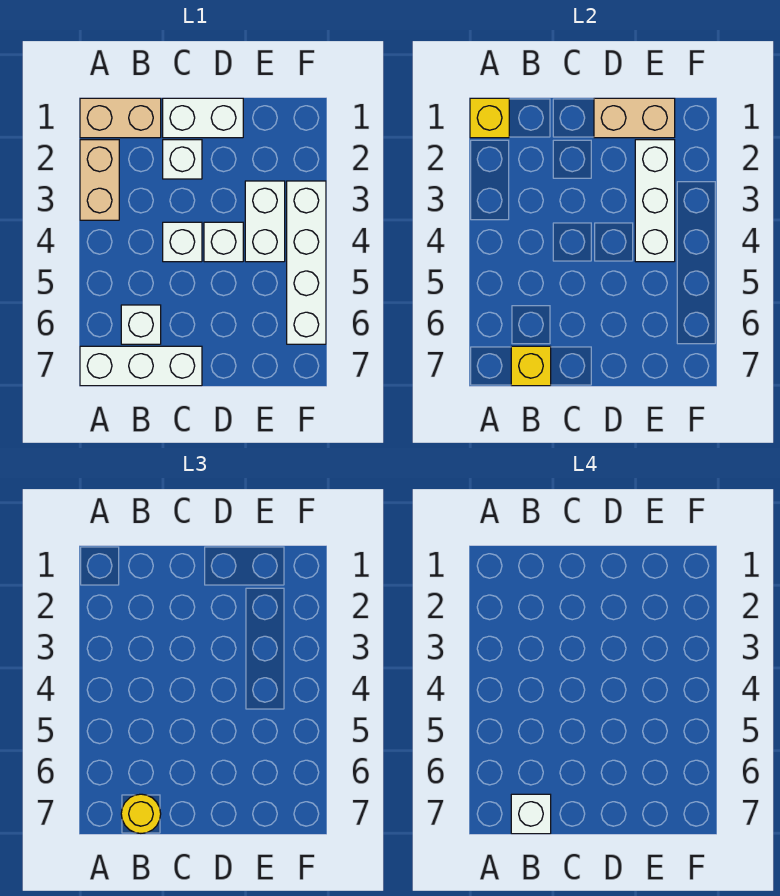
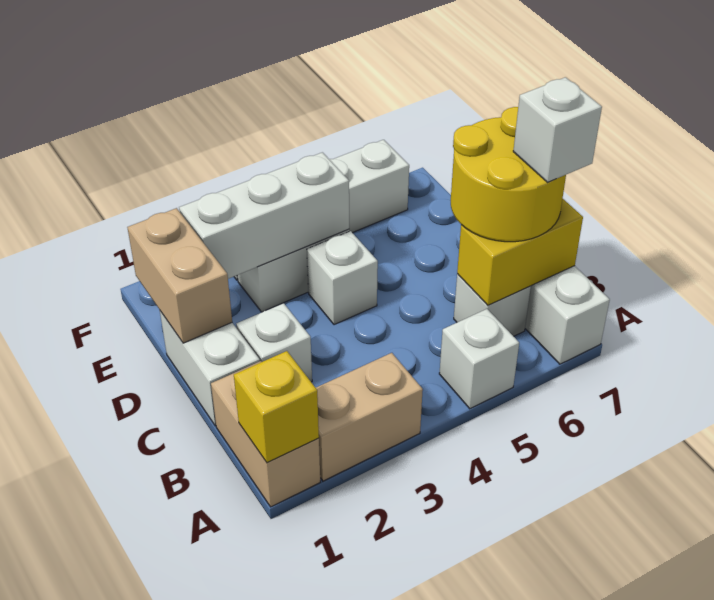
yellow 1x1 brick [511,346,551,386] -> yellow 1x2 brick [457,199,583,305]
yellow 1x1 round brick [121,794,161,834] -> yellow 2x2 round brick [451,107,566,242]
white 1x1 brick [163,222,202,262] -> white 1x1 brick moved to [439,309,519,409]

